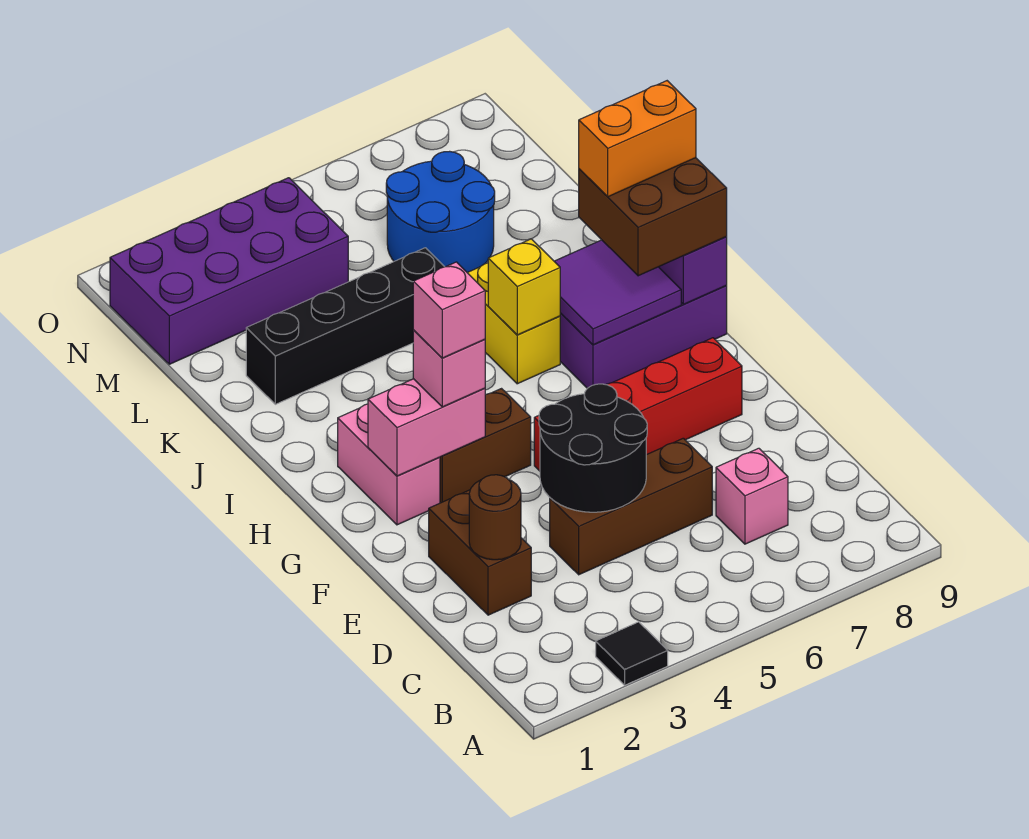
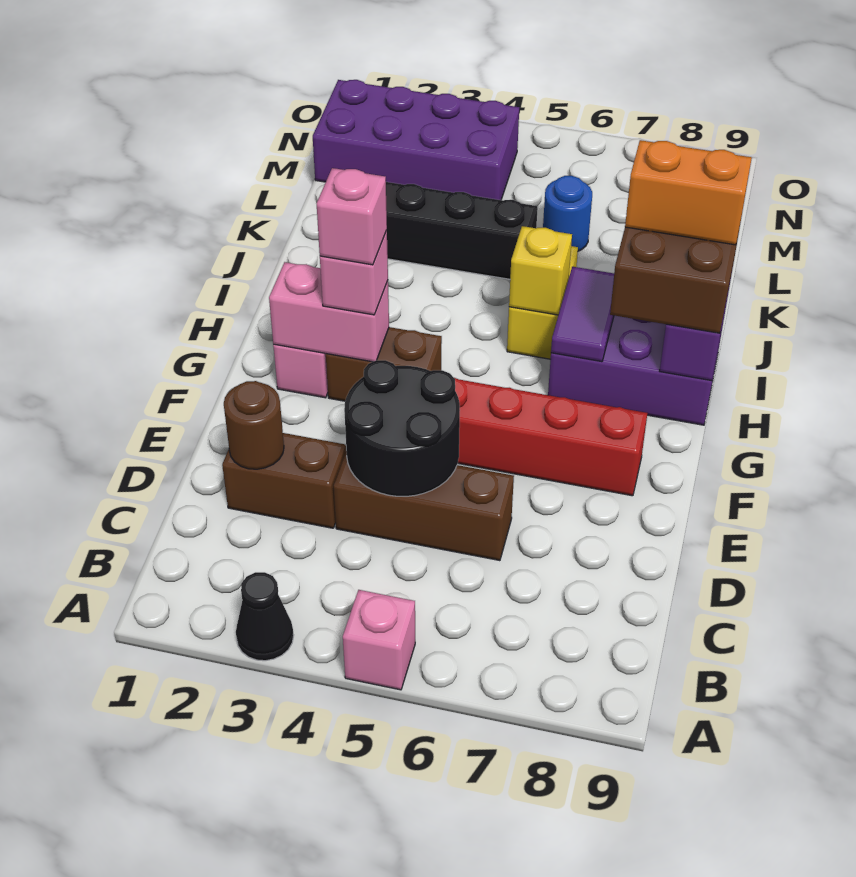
black 1x1 tile [596,622,668,685] -> black 1x1 cone [236,572,294,661]
pink 1x1 brick [716,448,788,544] -> pink 1x1 brick moved to [343,590,415,690]
brown 1x2 brick [429,490,531,615] -> brown 1x2 brick turned to [222,433,346,528]
purple 2x2 tile [554,240,681,345] -> purple 1x2 tile [551,267,614,362]
blue 2x2 round brick [386,151,495,272] -> blue 1x1 round brick [543,176,592,251]

